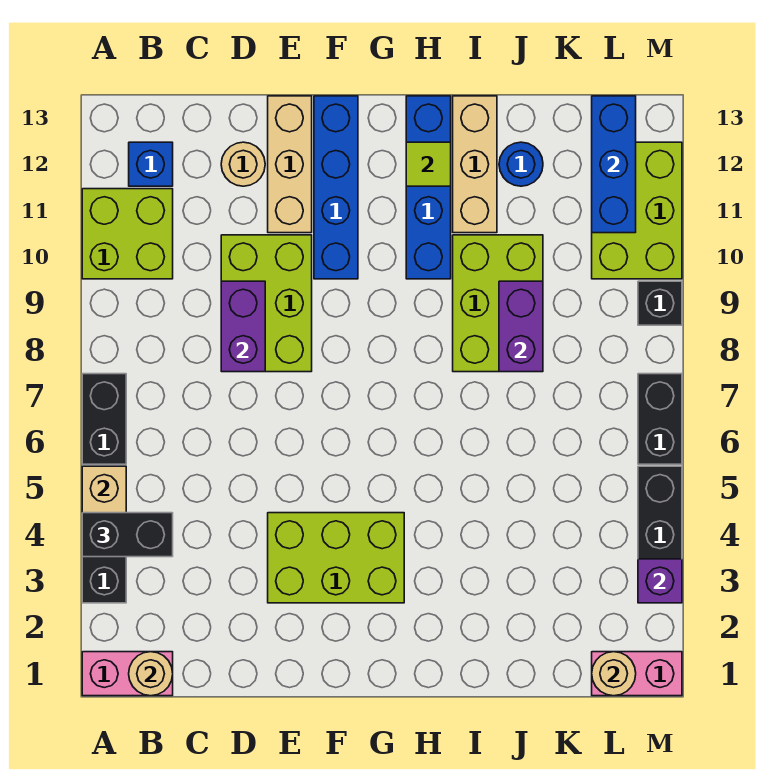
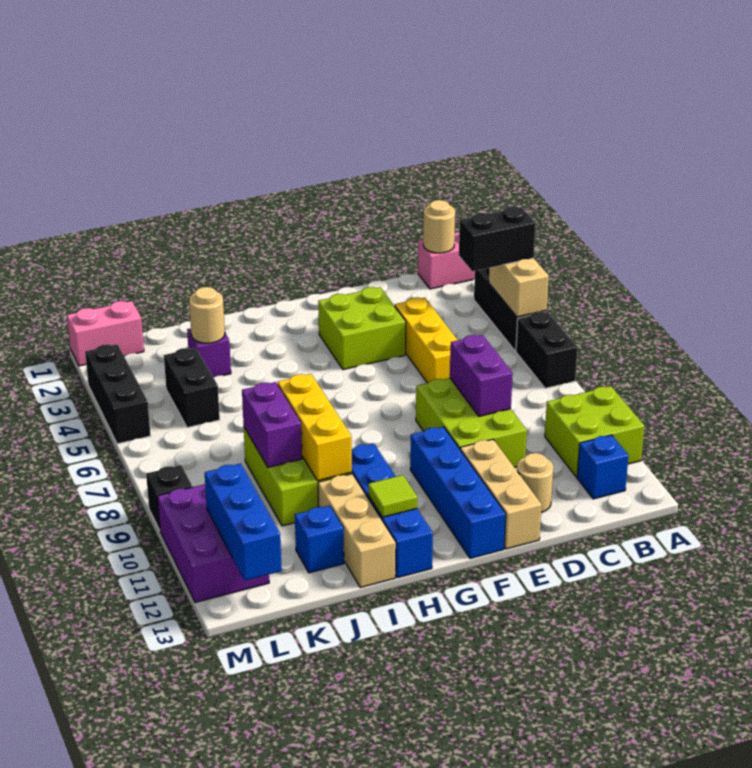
none -> yellow 1x3 brick [395,297,457,383]
lime 2x3 brick [268,513,404,603] -> lime 2x2 brick [318,287,406,370]
none -> yellow 1x3 brick [278,374,352,481]
blue 1x1 round brick [499,142,543,186] -> blue 1x1 brick [295,506,344,573]
tan 1x1 round brick [592,652,636,696] -> tan 1x1 round brick moved to [189,287,225,343]
lime 2x3 brick [592,142,682,279] -> purple 2x3 brick [157,484,269,602]
purple 1x1 brick [638,559,682,603] -> purple 1x1 brick moved to [187,328,231,377]
black 1x2 brick [638,374,682,464] -> black 1x2 brick moved to [164,348,220,428]

